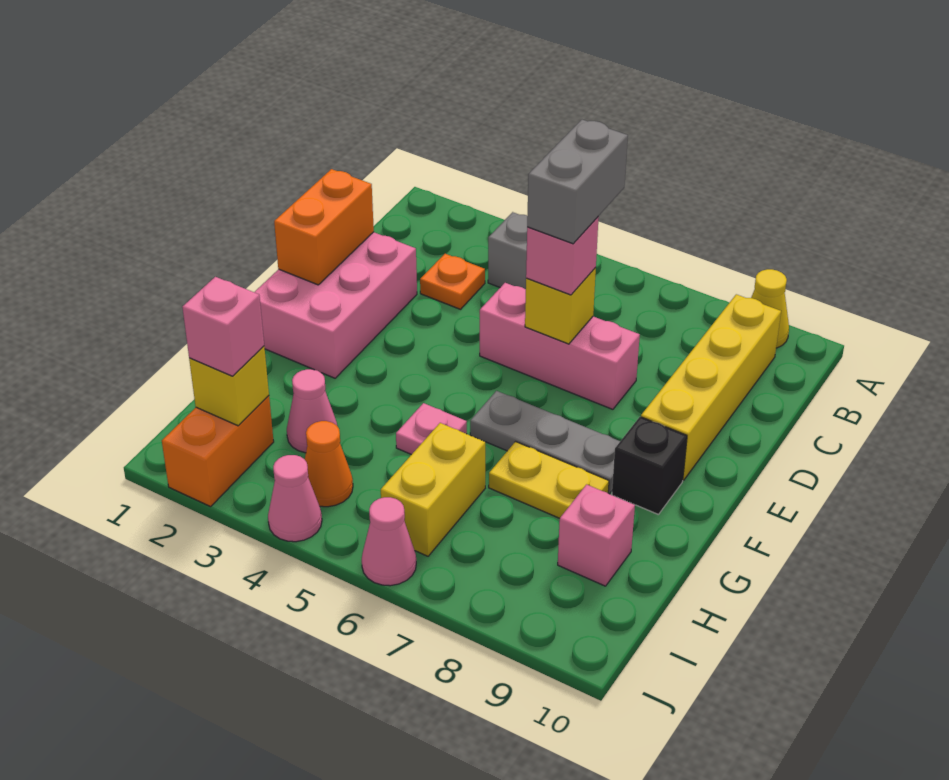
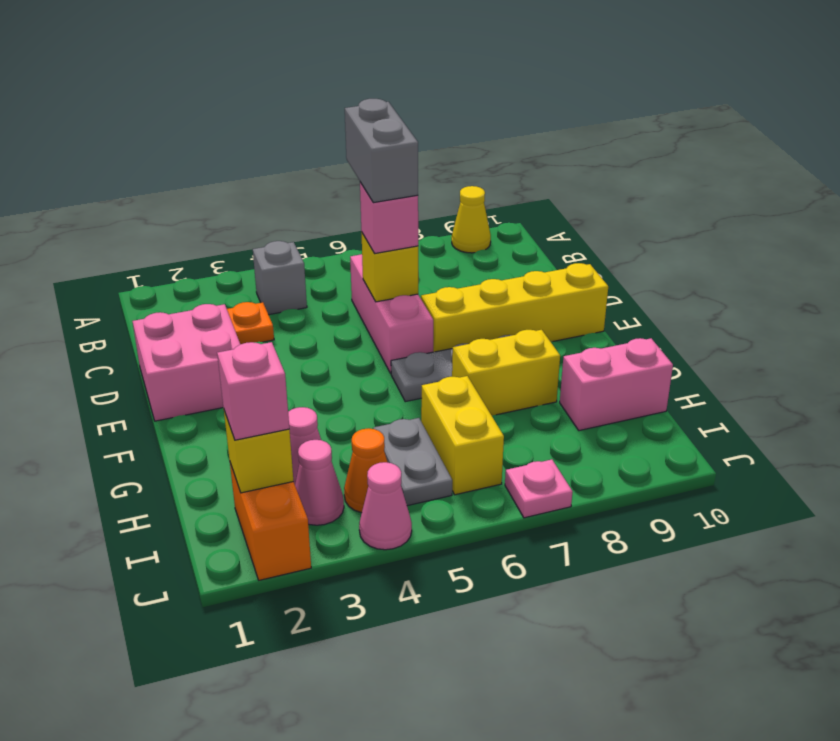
yellow 1x4 brick [641,294,781,480] -> yellow 1x4 brick turned to [421,263,608,352]
pink 2x3 brick [254,232,417,378] -> pink 2x2 brick [132,304,240,421]
orange 1x2 brick [274,169,374,285] -> none
pink 1x3 brick [480,283,640,409] -> pink 1x3 brick turned to [350,254,433,373]
black 1x1 brick [612,417,687,515] -> none
pink 1x1 plate [396,403,467,455] -> pink 1x1 plate moved to [505,459,573,518]
yellow 1x2 plate [489,442,609,518] -> yellow 1x2 brick [452,330,560,416]
none -> grey 1x2 plate [373,418,452,506]
pink 1x1 brick [558,485,635,586] -> pink 1x2 brick [560,338,673,431]
pink 1x1 cone [362,497,416,586] -> pink 1x1 cone moved to [295,440,344,525]

